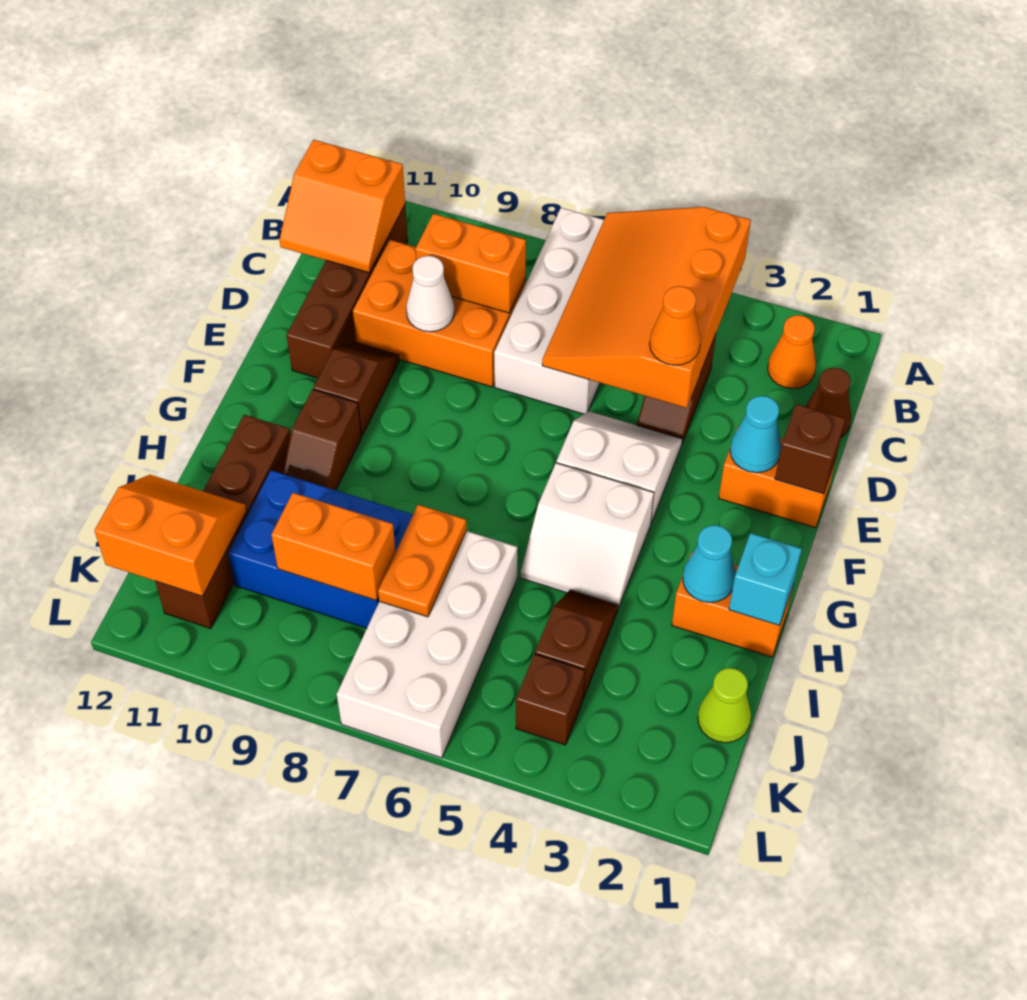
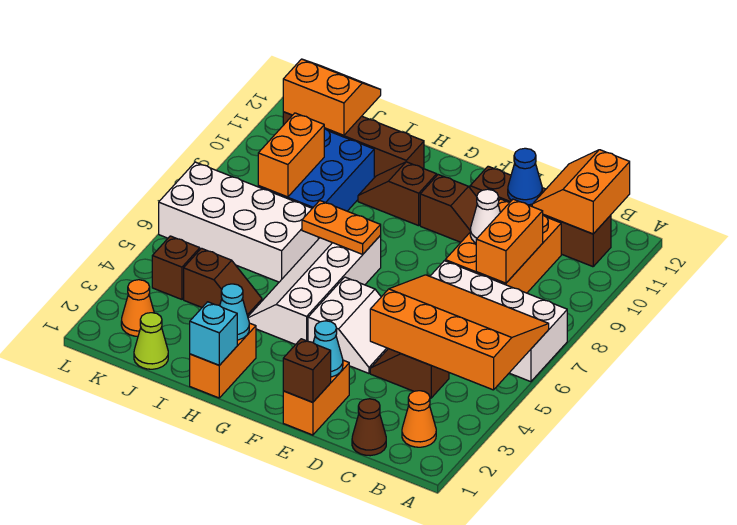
orange 1x1 cone [650,286,701,365] -> orange 1x1 cone moved to [121,280,154,336]
none -> blue 1x1 cone [508,148,542,205]
white 2x2 slope [520,463,654,608] -> white 2x4 slope [248,236,381,345]
orange 1x2 plate [378,505,467,617] -> orange 1x2 plate moved to [302,201,381,254]
orange 2x2 slope [94,475,247,596] -> orange 2x2 slope turned to [283,59,381,135]

